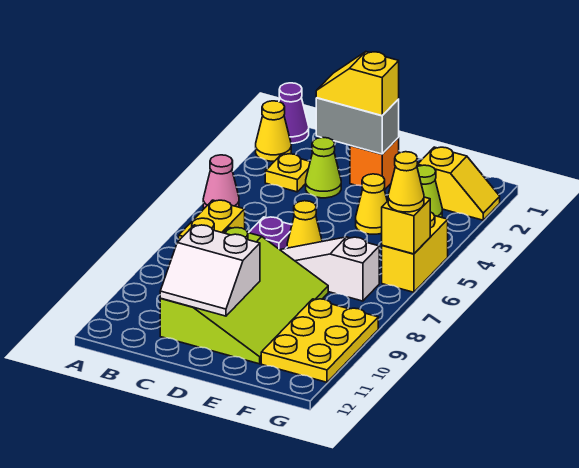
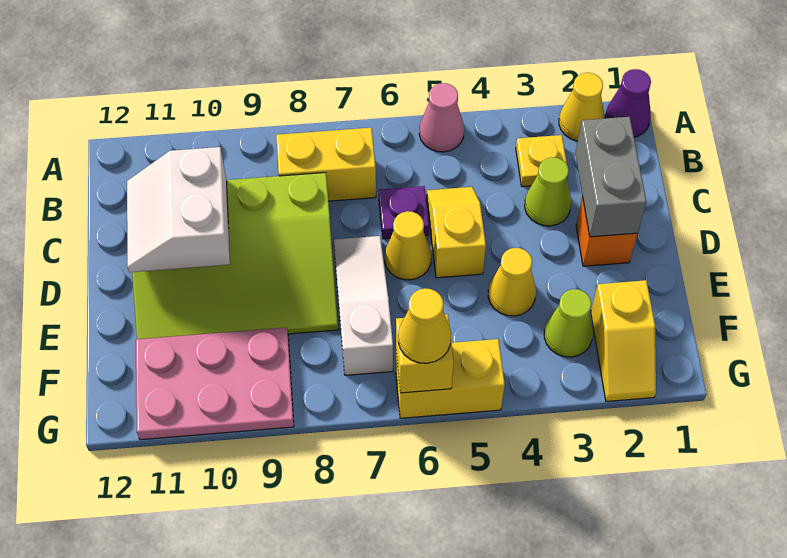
yellow 1x2 slope [316,52,399,116] -> yellow 1x2 slope moved to [426,187,486,278]
yellow 2x3 plate [261,299,378,382] -> pink 2x3 plate [136,327,294,440]

